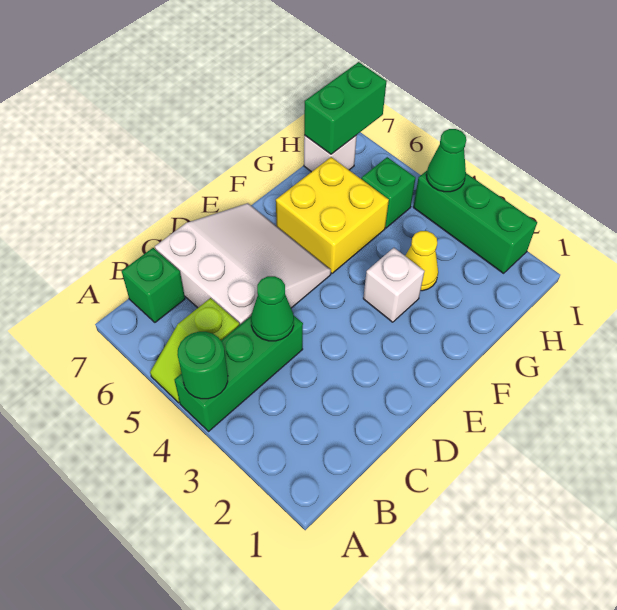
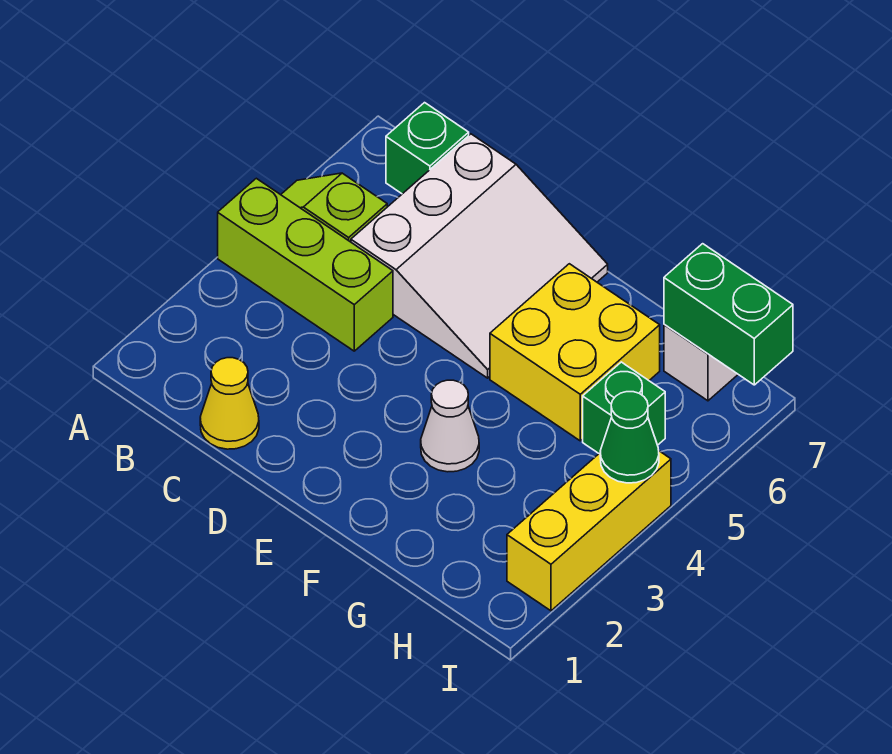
green 1x3 brick [174,316,303,431] -> lime 1x3 brick [218,178,393,351]
green 1x1 round brick [177,332,228,399] -> none
green 1x1 cone [251,276,294,341] -> none
white 1x1 brick [363,248,424,322] -> white 1x1 cone [421,380,479,472]
yellow 1x1 cone [405,231,438,291] -> yellow 1x1 cone moved to [200,358,259,449]
green 1x3 brick [413,171,537,273] -> yellow 1x3 brick [507,451,671,611]

